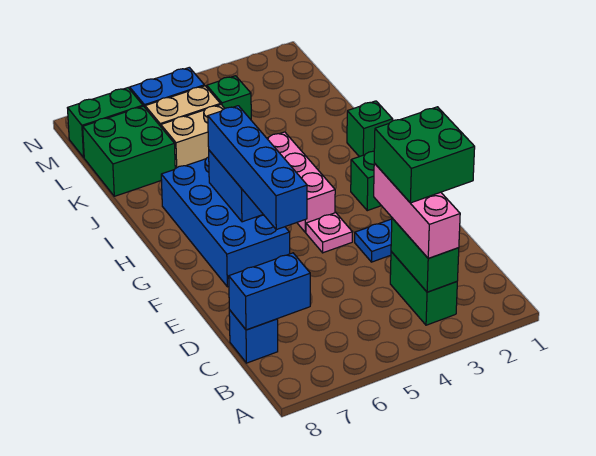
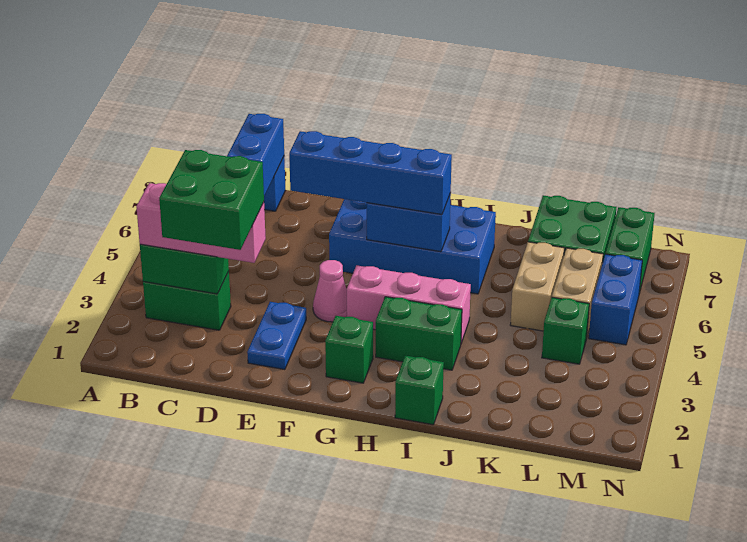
pink 1x1 plate [306,213,352,253] -> pink 1x1 cone [313,260,347,322]
none -> green 1x2 brick [376,297,462,370]

